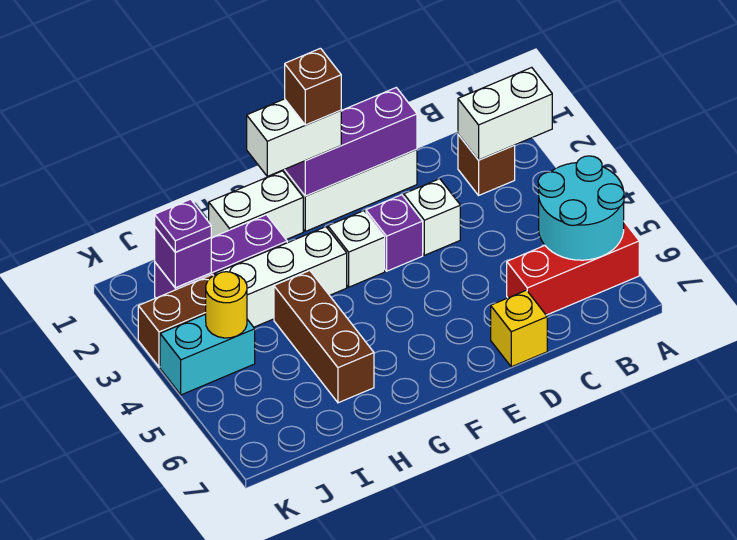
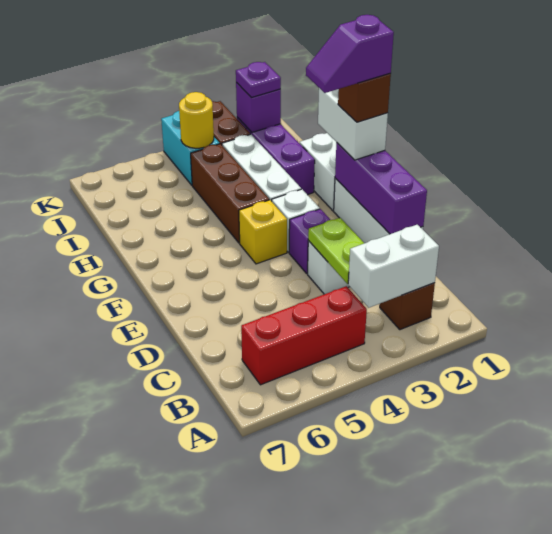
white 1x2 brick [458,67,552,160] -> white 1x2 brick turned to [348,225,439,308]
cyan 2x2 round brick [538,156,624,260] -> none
red 1x3 brick [507,222,639,315] -> red 1x3 brick turned to [241,286,367,385]
none -> lime 1x2 plate [308,218,364,284]
yellow 1x1 brick [491,290,547,367] -> yellow 1x1 brick moved to [239,200,287,264]
none -> purple 1x2 slope [306,15,394,93]
brown 1x3 brick [274,271,374,403] -> brown 1x3 brick turned to [191,144,269,243]

